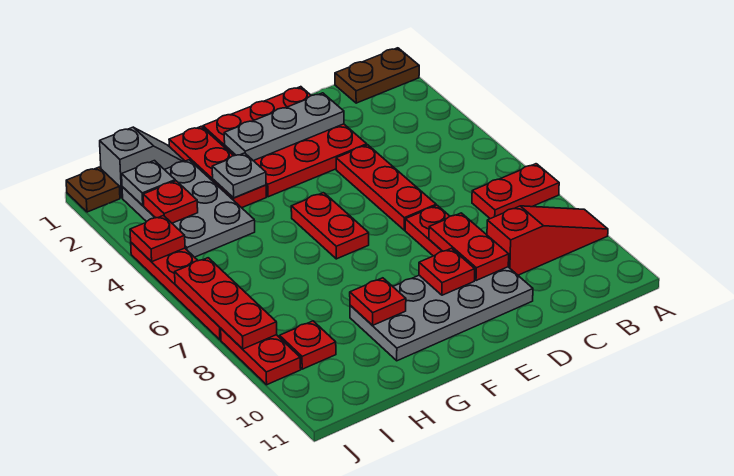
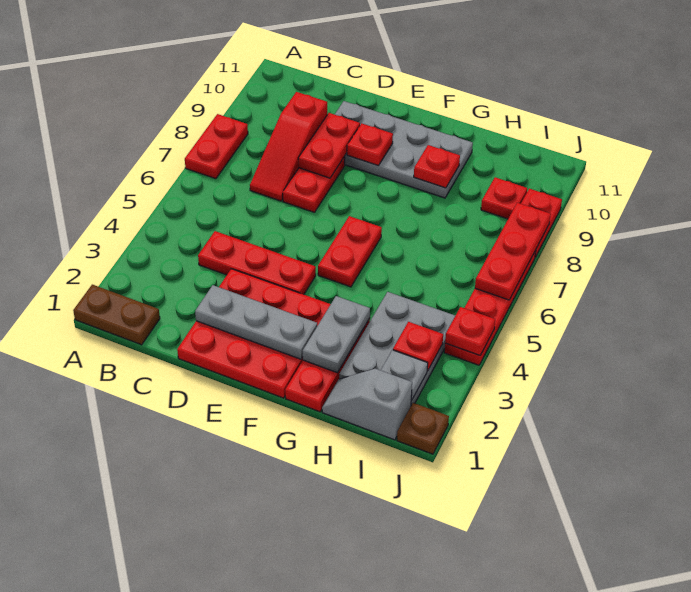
red 1x2 plate [472,164,559,219] -> red 1x2 plate turned to [185,114,248,179]
red 1x3 slope [487,206,608,275] -> red 1x3 slope turned to [250,92,327,201]
red 1x3 plate [336,145,436,230] -> red 1x3 plate turned to [198,231,316,294]
grey 1x1 plate [212,153,266,198] -> grey 1x2 plate [302,296,370,373]

